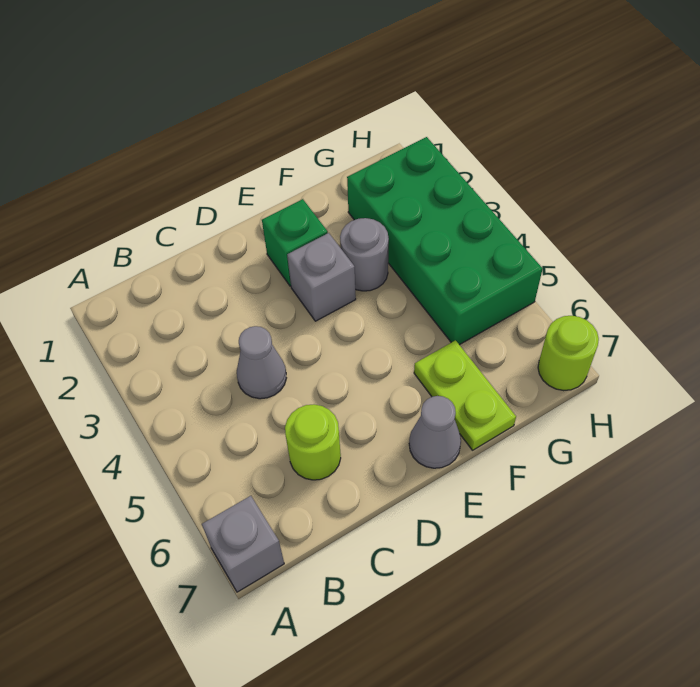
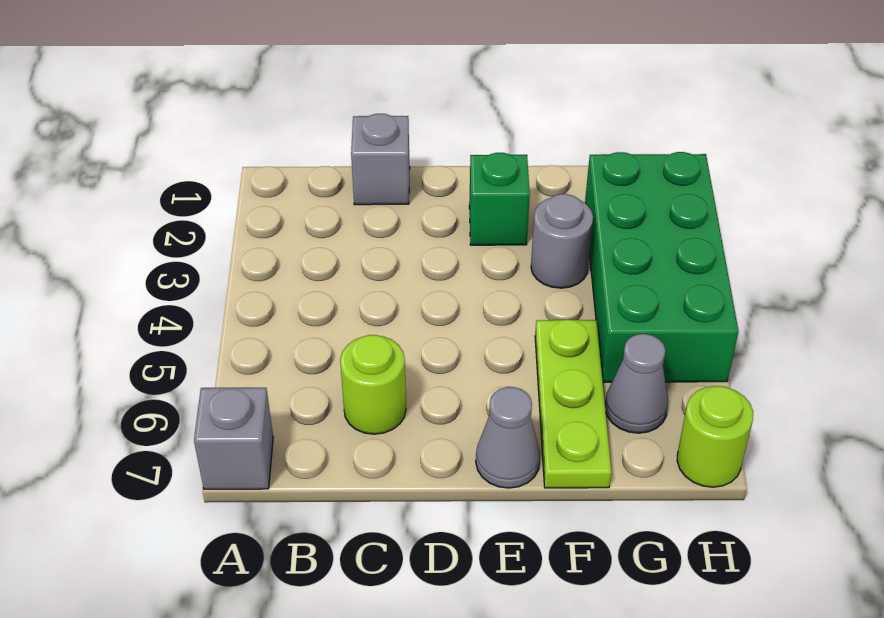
grey 1x1 cone [237,326,286,399] -> grey 1x1 cone moved to [605,334,668,433]
grey 1x1 brick [287,233,356,321] -> grey 1x1 brick moved to [351,114,410,205]
lime 1x2 plate [414,340,516,450] -> lime 1x3 plate [535,320,611,488]

